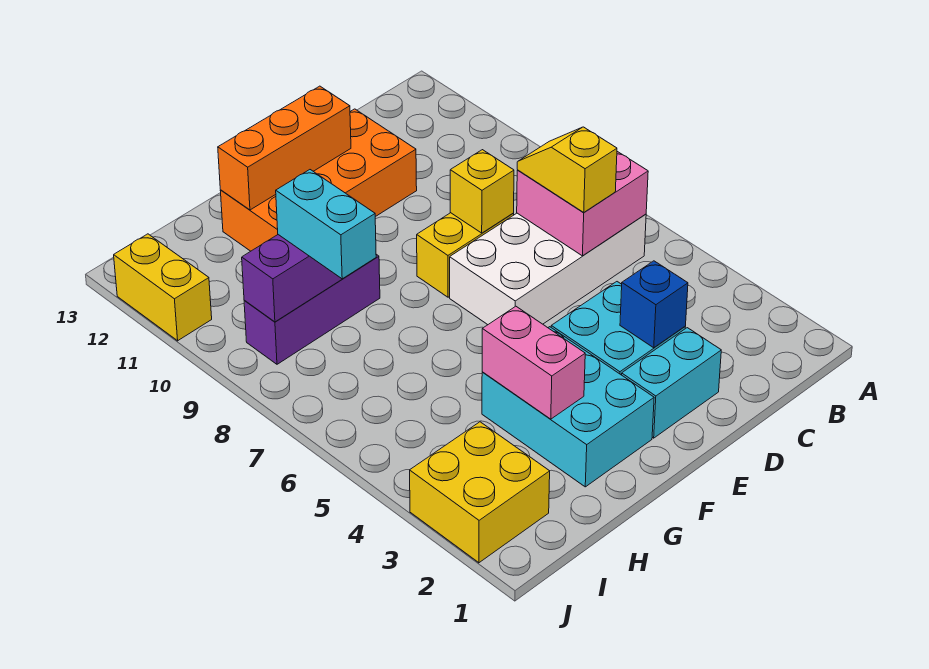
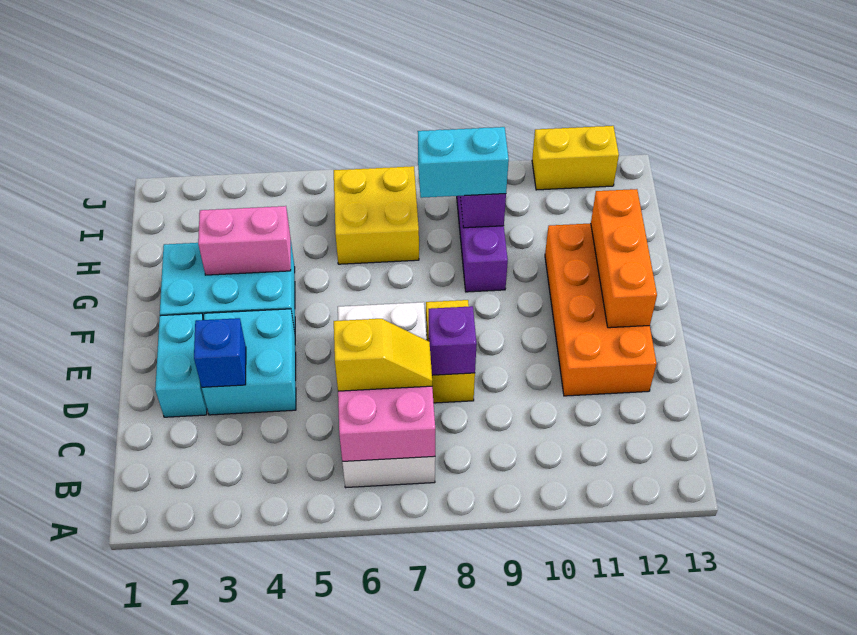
yellow 1x1 brick [450,150,514,233] -> purple 1x1 brick [429,306,477,375]
yellow 2x2 brick [410,422,550,563] -> yellow 2x2 brick moved to [334,166,419,264]

